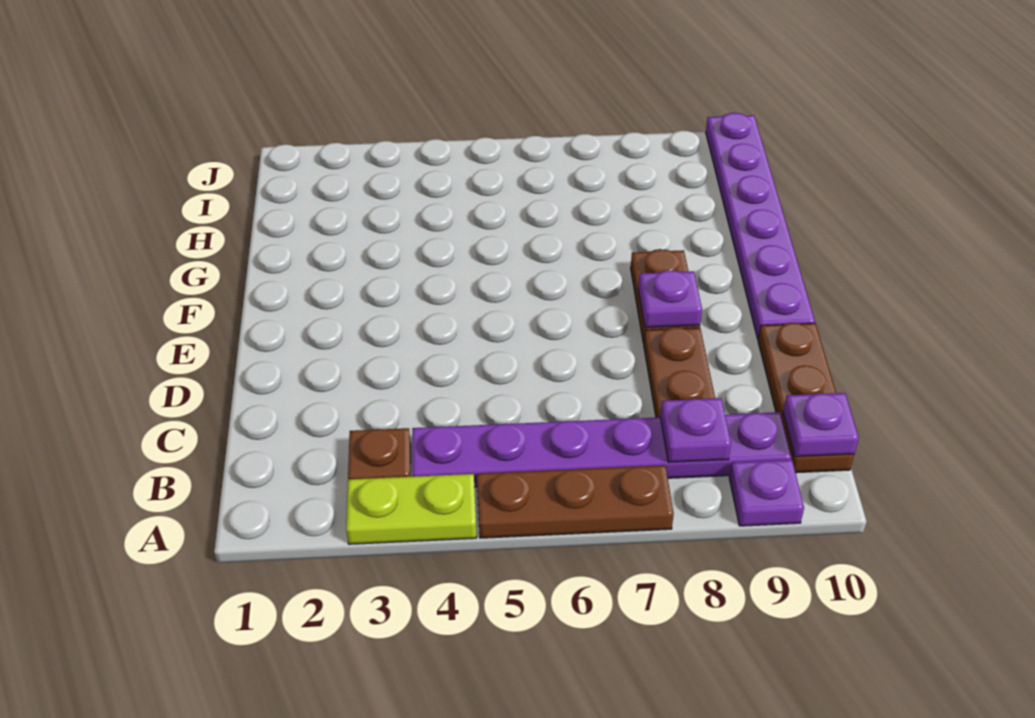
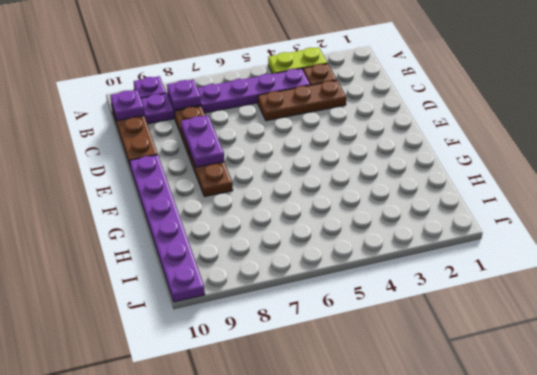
brown 1x3 plate [477,465,674,538] -> brown 1x3 plate moved to [258,80,346,121]
purple 1x1 plate [638,270,702,328] -> purple 1x2 plate [181,116,224,167]

